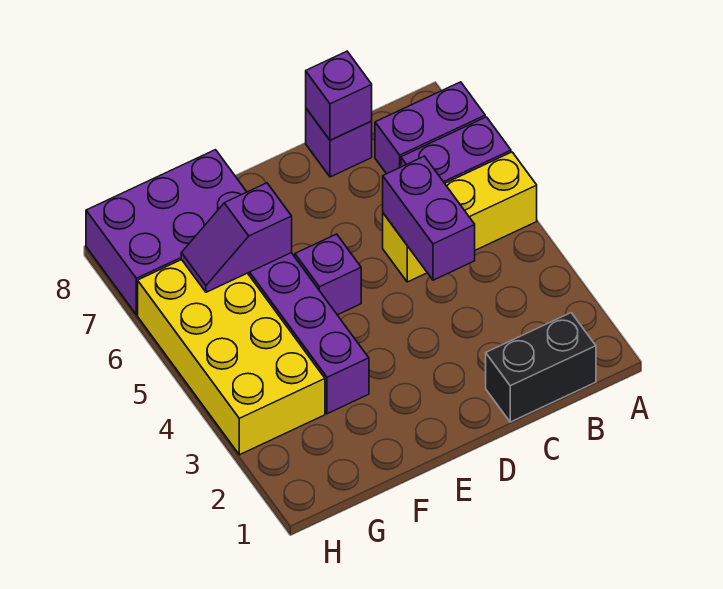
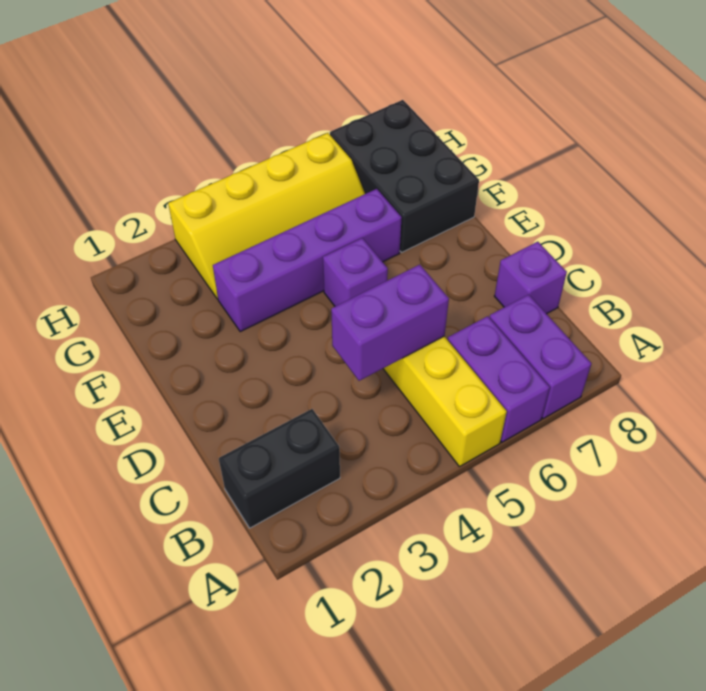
black 1x2 brick [486,313,596,422] -> black 1x2 brick turned to [219,409,340,528]
purple 1x1 brick [306,51,372,140] -> none
purple 1x2 slope [181,183,292,292] -> none
purple 2x3 brick [86,150,247,315] -> black 2x3 brick [330,100,479,253]
yellow 2x4 brick [138,260,325,455] -> yellow 2x4 slope [168,133,365,299]

